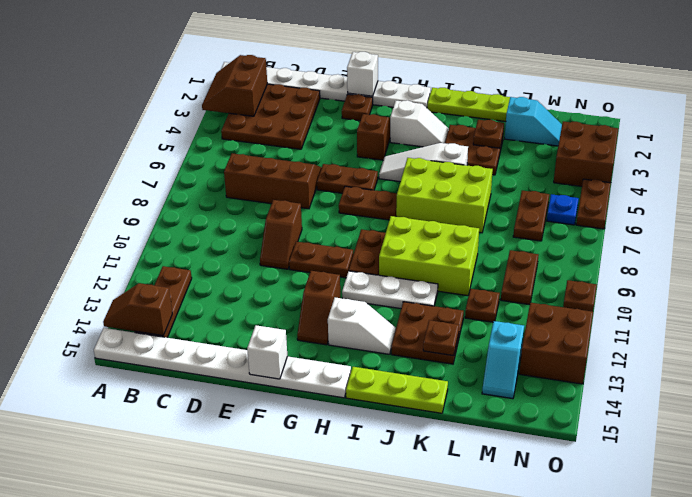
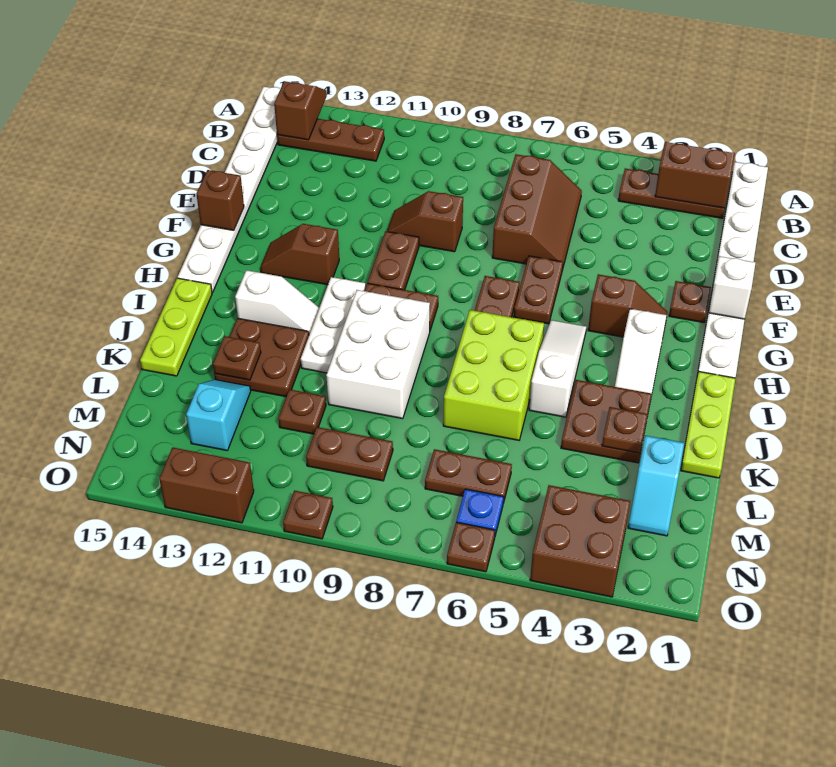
brown 3x3 plate [221,84,320,149] -> brown 1x3 plate [618,169,725,218]
white 1x1 brick [247,325,287,379] -> brown 1x1 brick [197,170,244,230]
white 1x2 slope [328,297,396,354] -> white 1x2 slope turned to [235,270,319,335]
lime 2x3 brick [379,216,479,296] -> white 2x3 brick [326,290,430,419]
cyan 1x2 slope [482,321,524,399] -> cyan 1x2 slope turned to [186,379,251,451]
brown 2x2 brick [519,302,593,384] -> brown 1x2 brick [159,447,254,523]
brown 1x2 plate [576,179,611,229] -> brown 1x1 plate [447,522,495,572]

